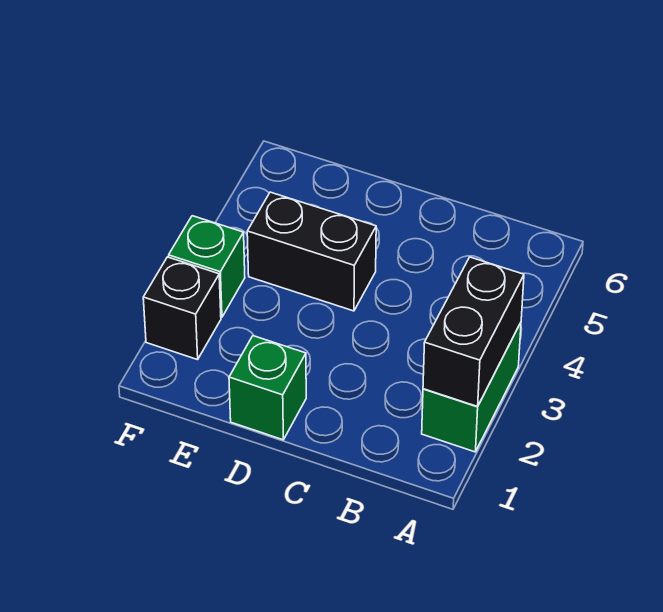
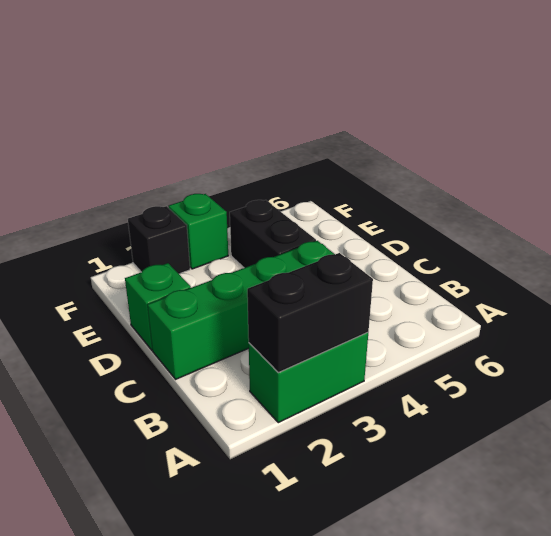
none -> green 1x4 brick [148,241,334,379]

